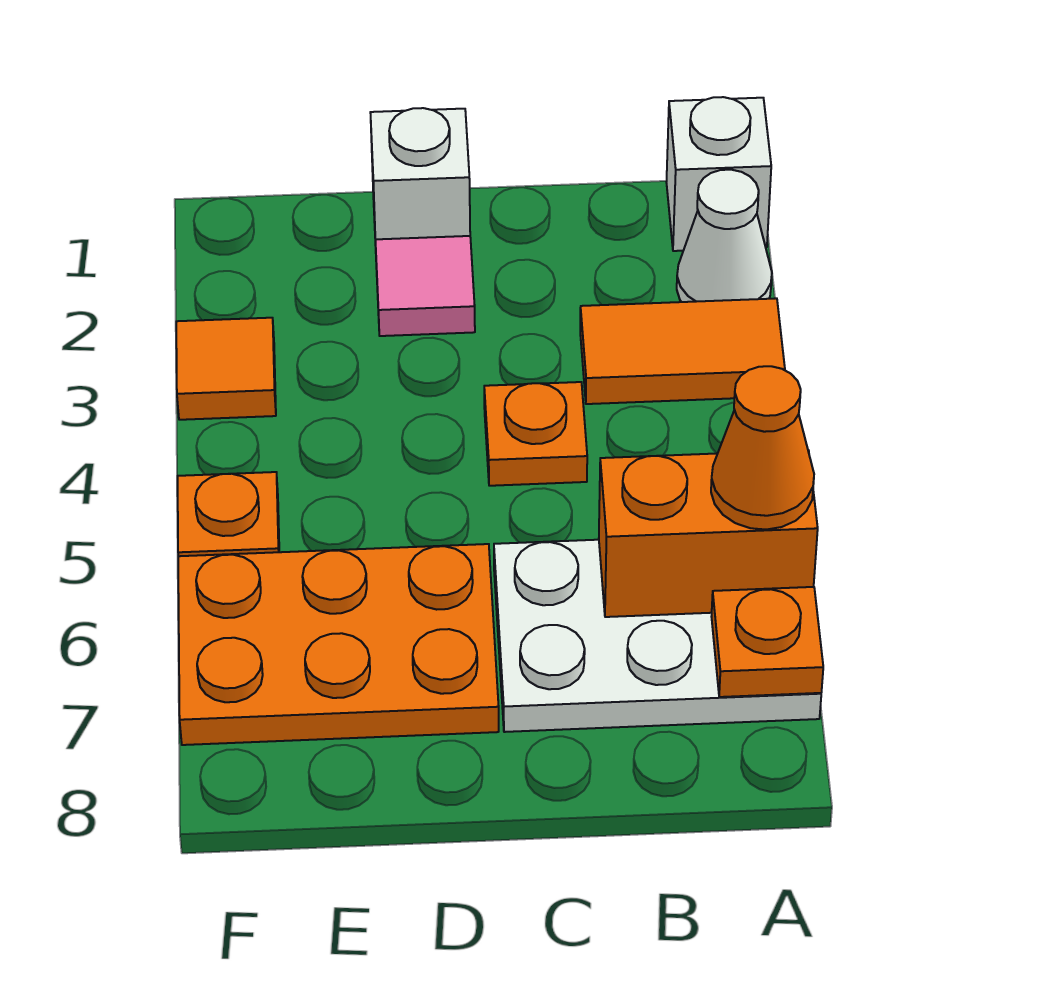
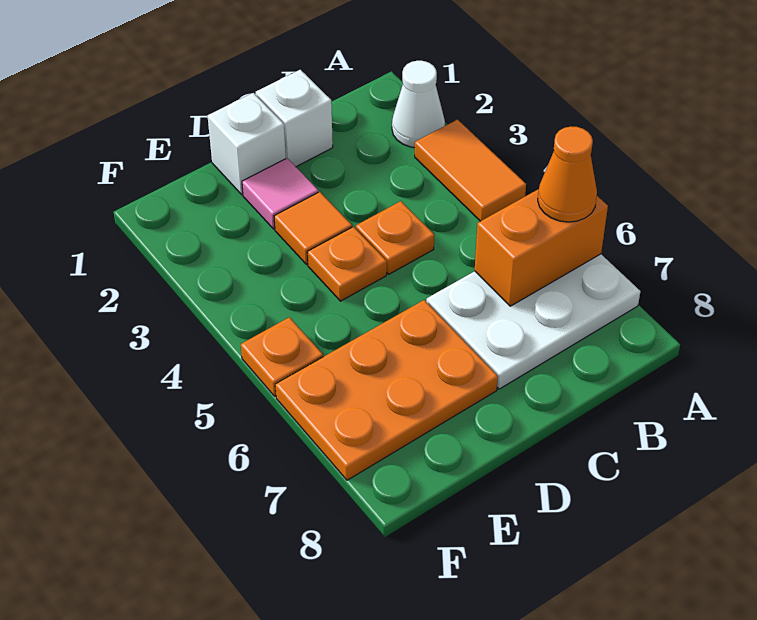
white 1x1 brick [666,97,771,251] -> white 1x1 brick moved to [256,70,333,167]
orange 1x2 tile [580,298,785,404] -> orange 1x2 tile turned to [415,120,526,221]
orange 1x1 plate [711,587,823,697] -> orange 1x1 plate moved to [307,227,387,301]
orange 1x1 tile [176,318,276,420] -> orange 1x1 tile moved to [274,192,352,265]

